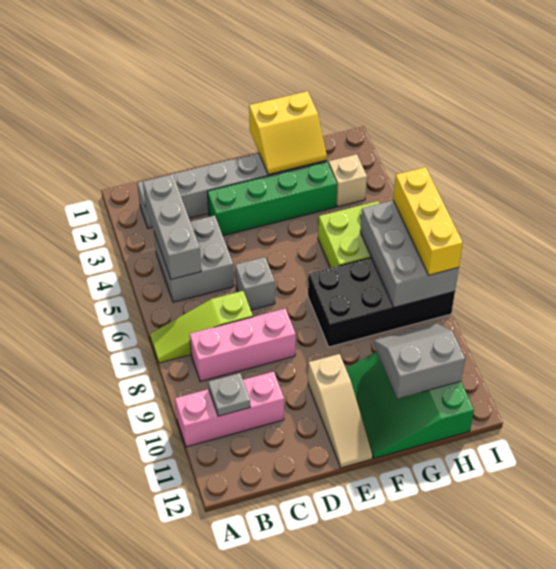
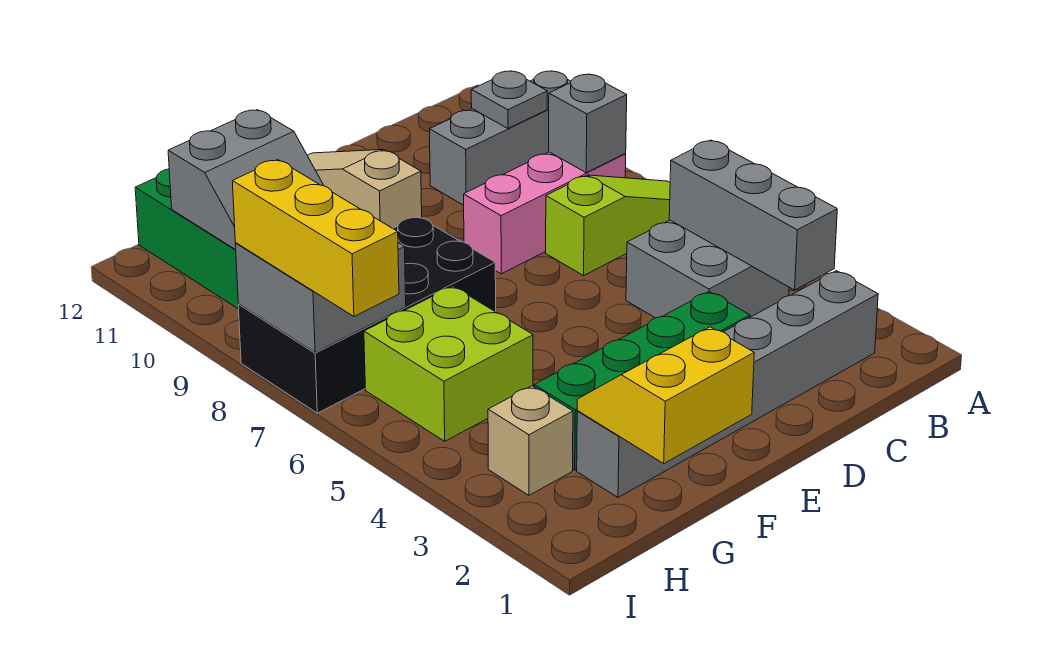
pink 1x3 brick [175,372,284,447] -> grey 1x3 brick [429,71,571,205]
grey 1x1 brick [235,257,275,310] -> grey 1x1 brick moved to [549,74,627,173]
grey 2x3 brick [360,200,459,307] -> grey 2x2 brick [235,243,406,353]

